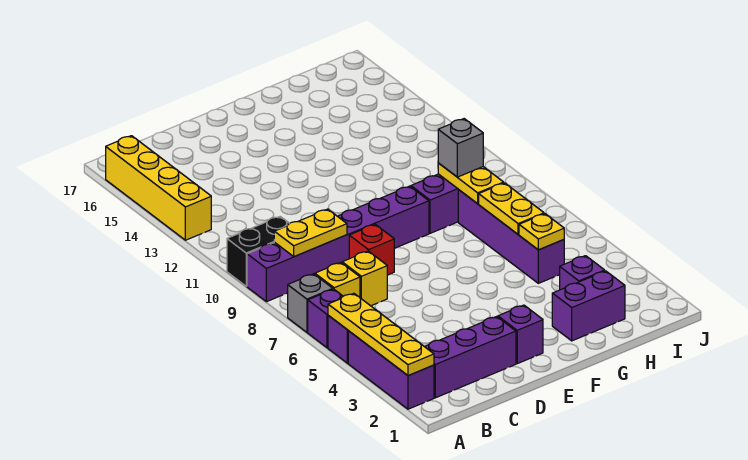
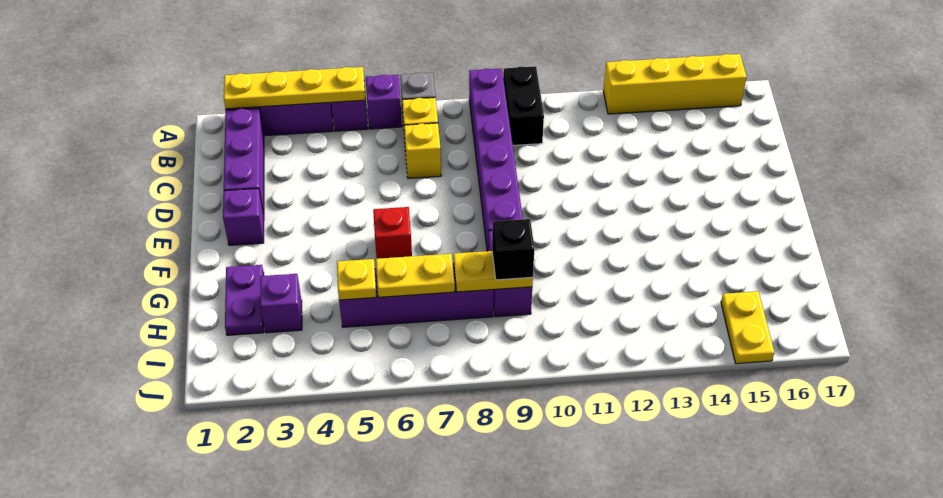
yellow 1x2 plate [274,209,347,257] -> yellow 1x2 plate moved to [721,291,774,364]
red 1x1 brick [349,224,394,275] -> red 1x1 brick moved to [373,207,412,259]
purple 1x2 brick [552,271,625,341] -> purple 1x2 plate [225,265,264,335]
grey 1x1 brick [438,119,483,177] -> black 1x1 brick [492,219,534,280]

